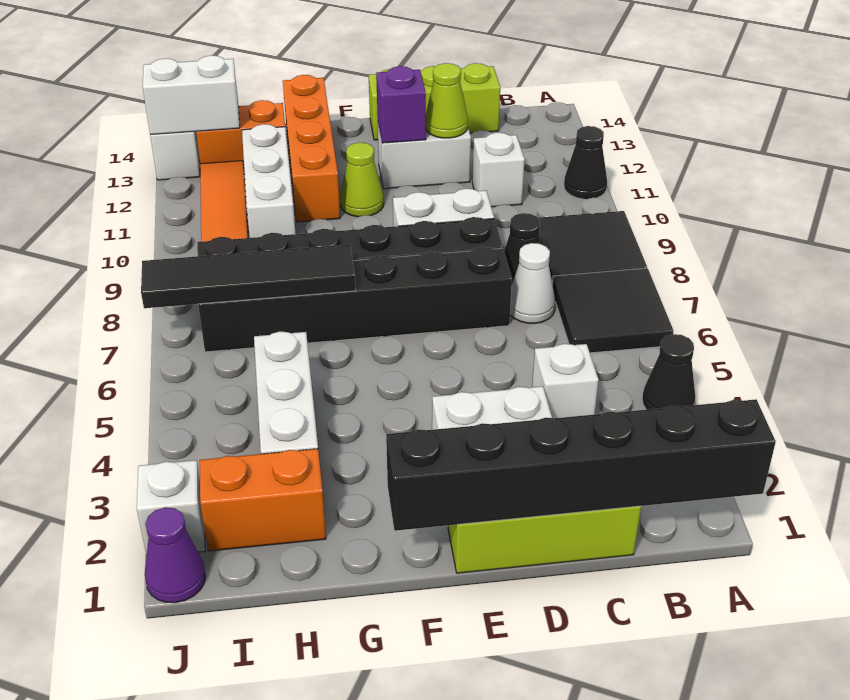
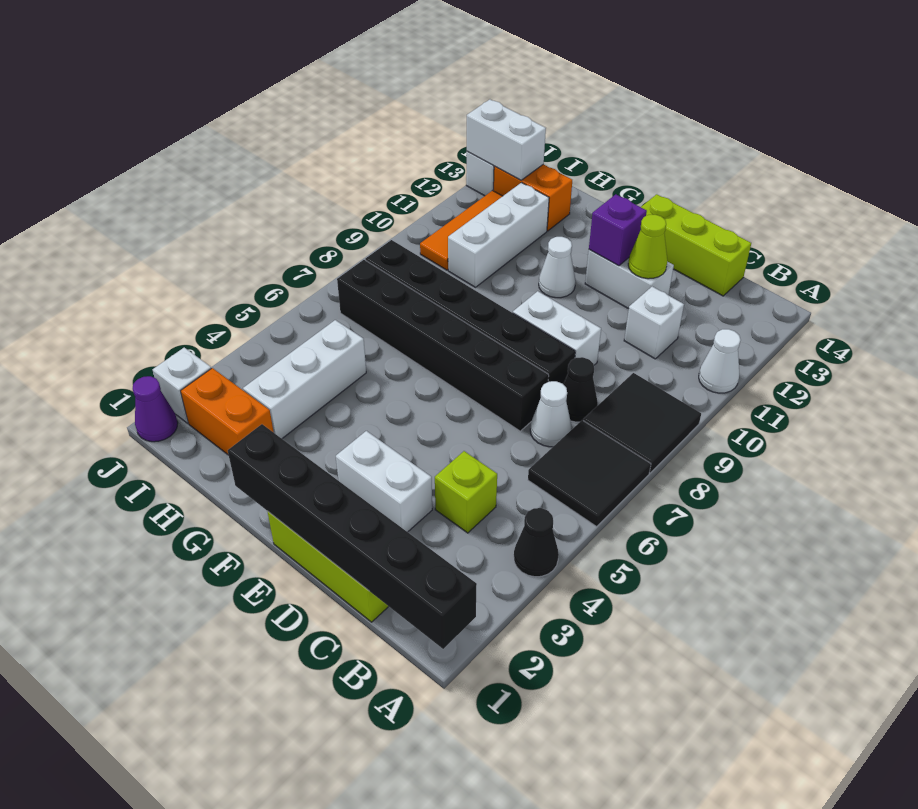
black 1x1 cone [564,126,607,199] -> white 1x1 cone [699,329,741,393]
white 1x1 brick [532,344,599,418] -> lime 1x1 brick [435,451,497,533]
lime 1x1 cone [340,143,384,217] -> white 1x1 cone [539,237,576,298]
black 1x4 tile [141,244,355,308] -> none
orange 1x4 brick [283,75,340,222] -> none

